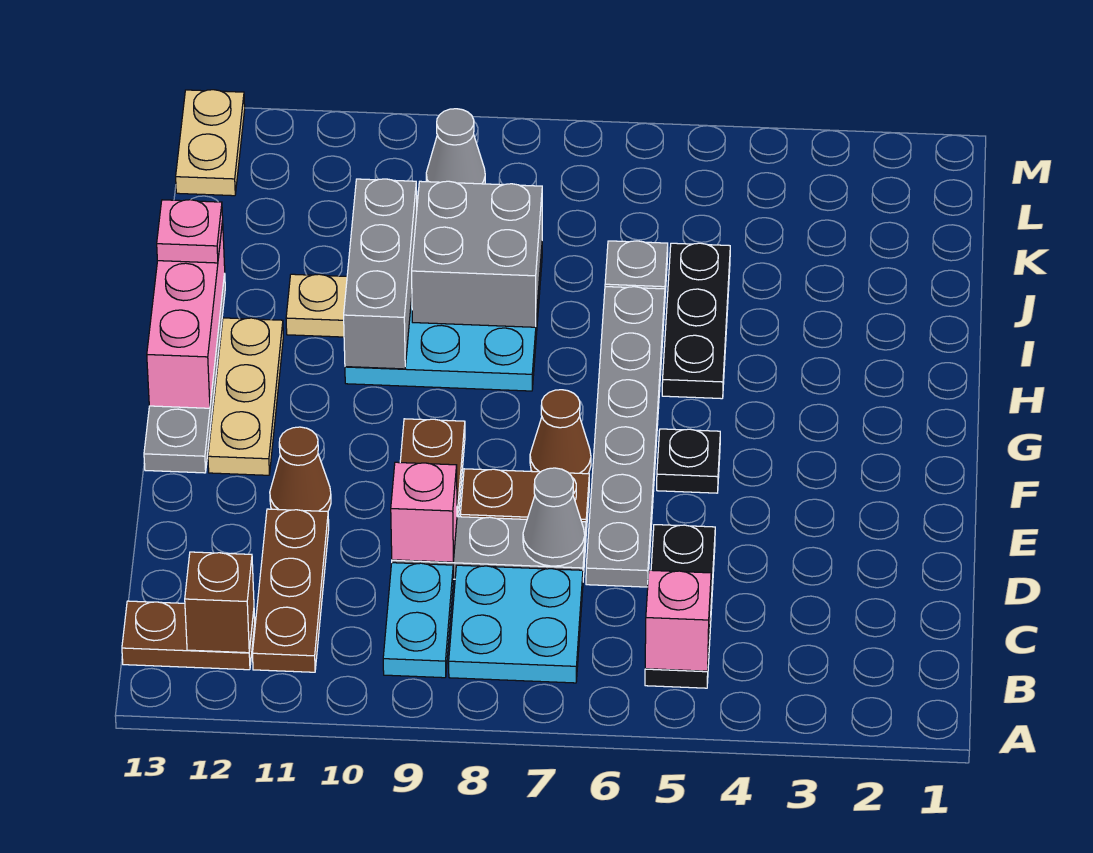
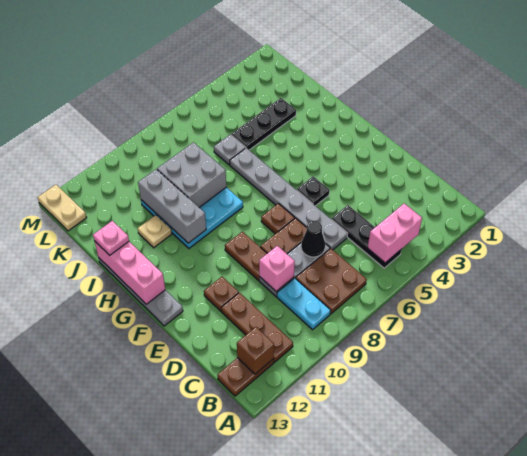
pink 1x1 brick [645,570,711,671] -> pink 1x2 brick [368,203,422,263]
cyan 2x2 plate [449,565,583,683] -> brown 2x2 plate [296,249,367,314]
grey 1x1 cone [523,468,585,566] -> black 1x1 cone [301,221,325,257]
brown 1x1 cone [270,427,331,512] -> brown 1x1 plate [204,277,239,311]
brown 1x1 cone [530,390,591,474] -> brown 1x1 plate [261,203,295,234]
tan 1x3 plate [208,318,283,475] -> none
black 1x3 plate [662,243,730,399] -> black 1x3 plate turned to [231,98,296,150]
grey 1x1 cone [426,109,485,184] -> none

